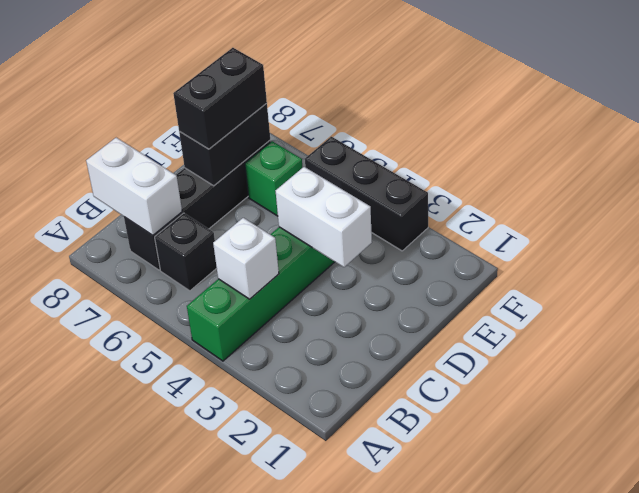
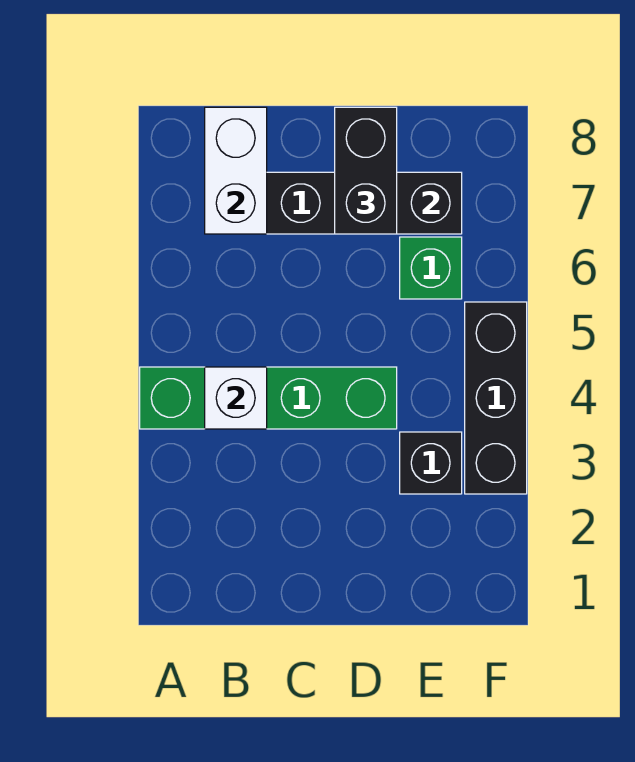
black 1x1 brick [155,213,217,291] -> black 1x1 brick moved to [400,432,462,494]
white 1x2 brick [275,167,372,267] -> none
black 1x2 brick [173,48,267,149] -> black 1x2 brick turned to [335,107,397,234]

